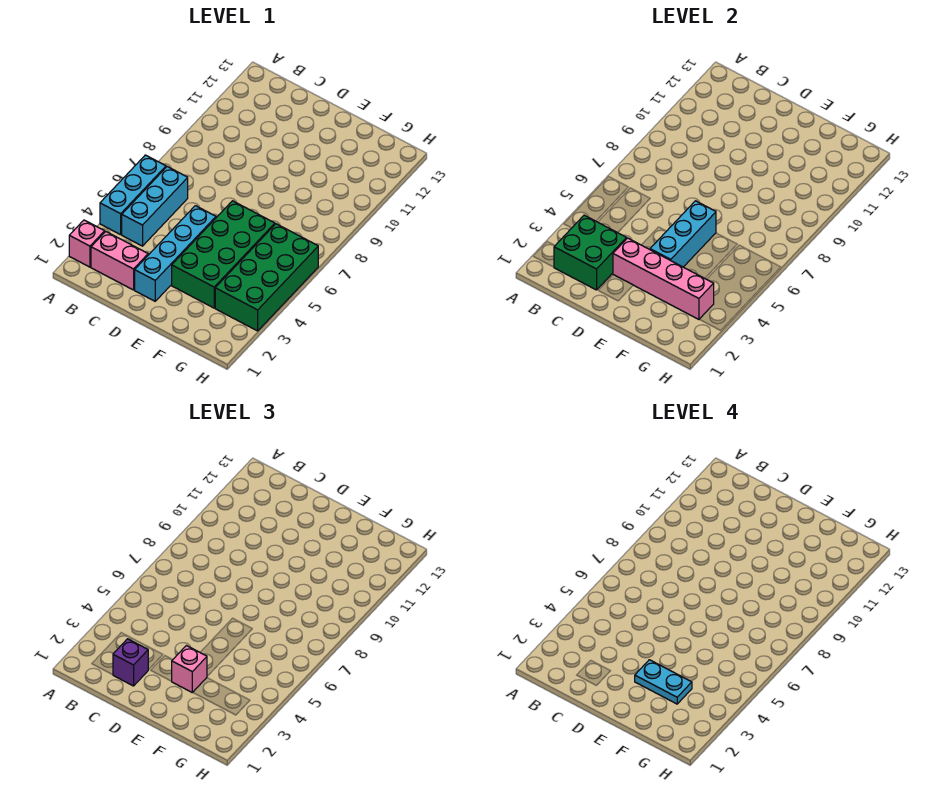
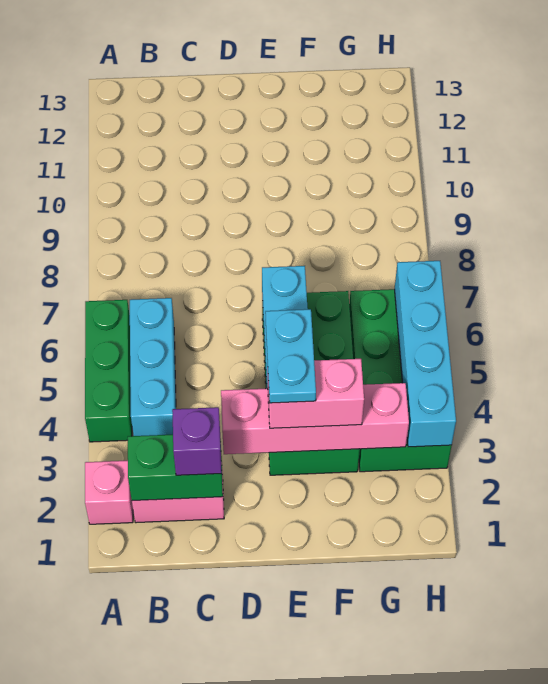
cyan 1x3 brick [100,155,166,235] -> green 1x3 brick [85,300,132,442]
green 2x2 brick [554,215,627,290] -> green 1x2 brick [128,435,223,501]
cyan 1x4 brick [135,206,216,301] -> cyan 1x4 brick moved to [395,261,456,447]
pink 1x1 brick [172,646,207,693] -> pink 1x2 brick [268,359,364,428]
cyan 1x2 plate [635,660,692,704] -> cyan 1x2 plate turned to [265,309,316,403]

